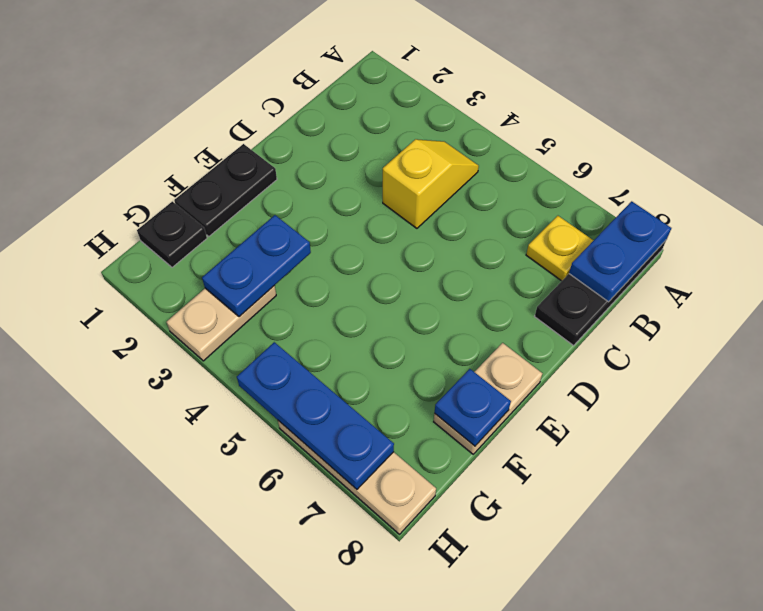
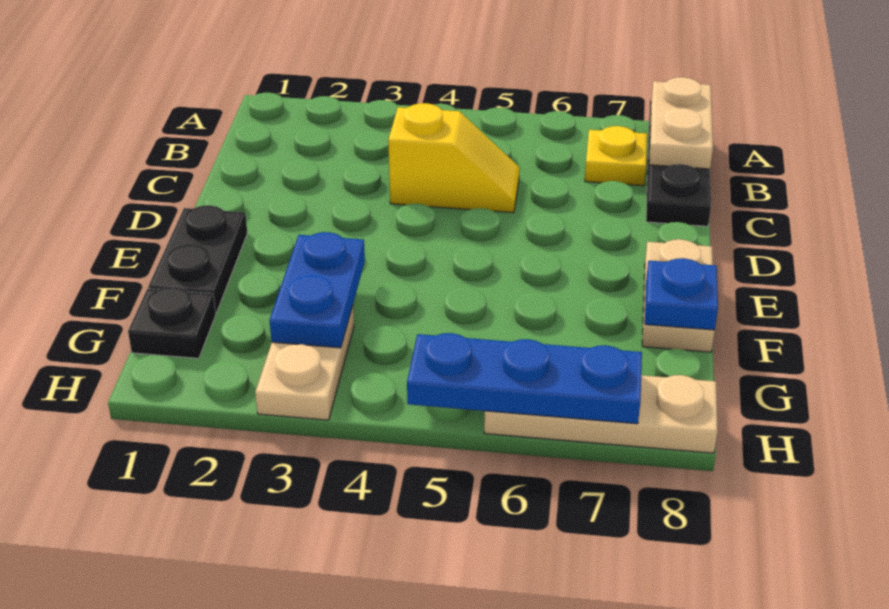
blue 1x2 plate [569,201,671,302] -> tan 1x2 plate [649,77,713,169]
yellow 1x2 slope [383,139,479,228] -> yellow 1x2 slope turned to [388,103,520,213]

